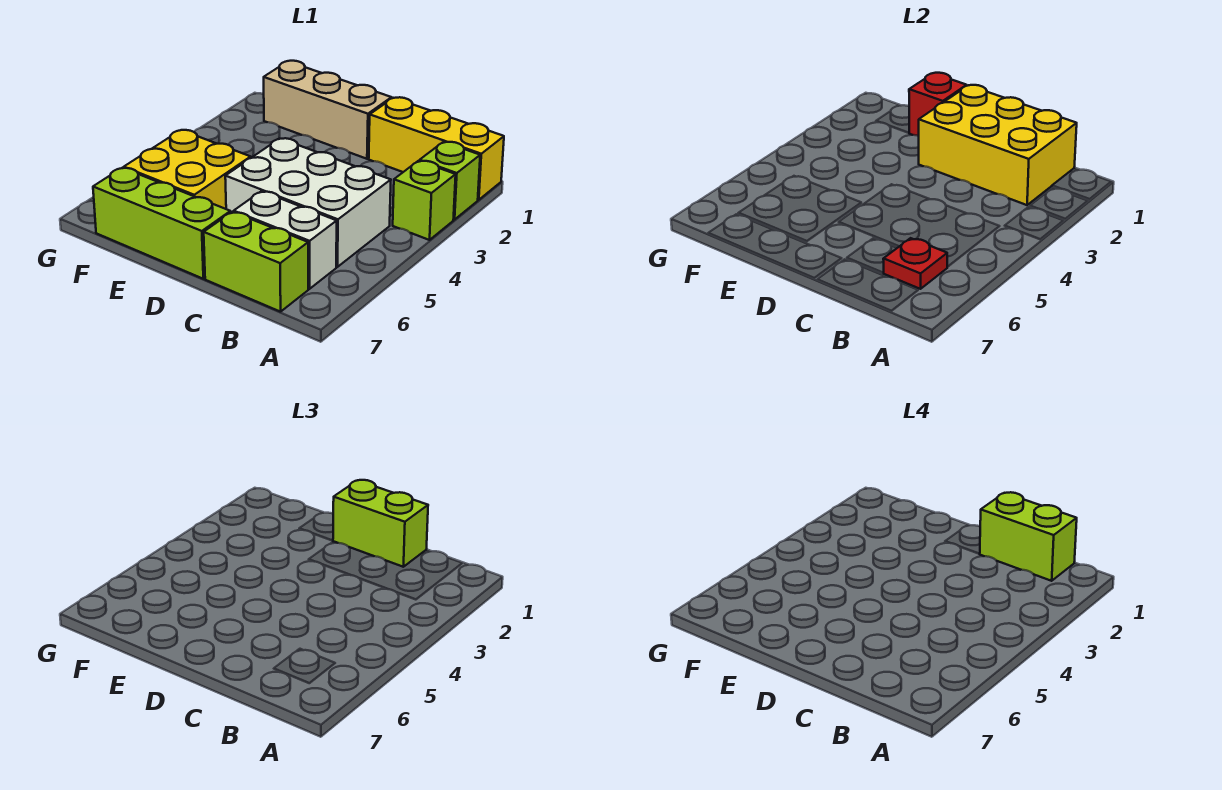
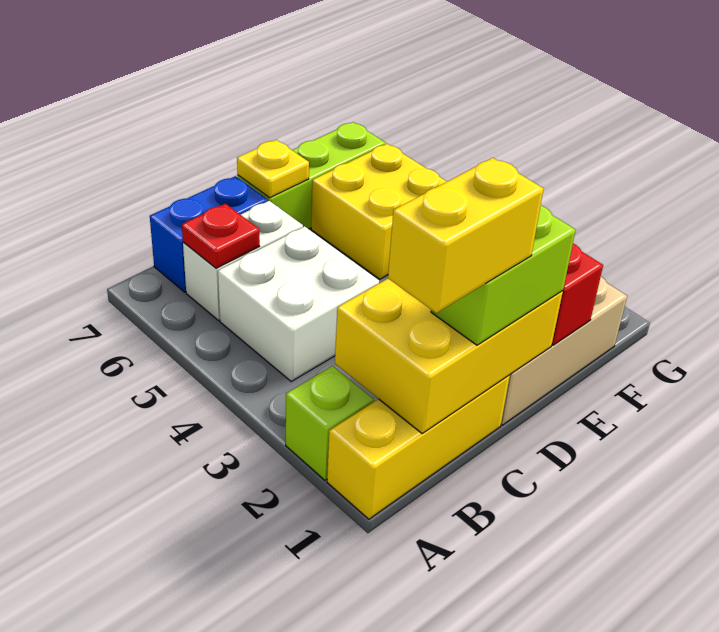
lime 1x1 brick [393,161,456,240] -> none
lime 1x2 brick [980,492,1077,581] -> yellow 1x2 brick [388,158,543,313]
white 2x3 brick [225,138,391,267] -> white 2x2 brick [218,226,379,381]
lime 1x2 brick [204,212,308,312] -> blue 1x2 brick [150,176,268,292]
none -> yellow 1x1 plate [237,140,309,198]

